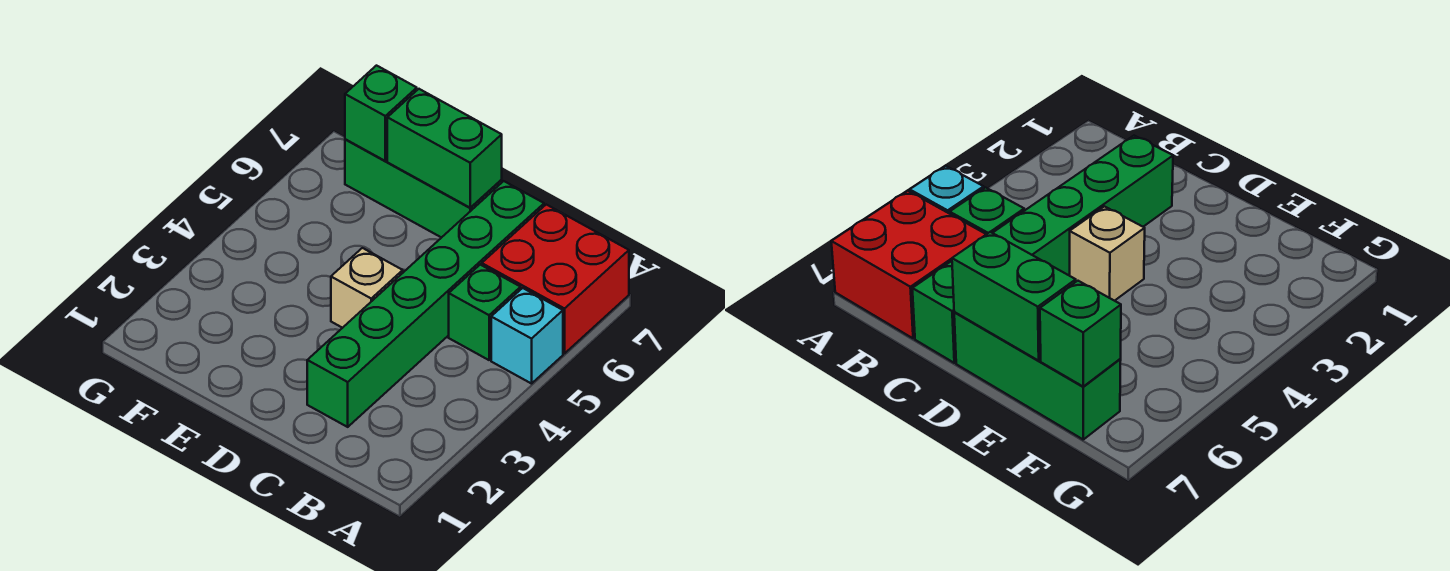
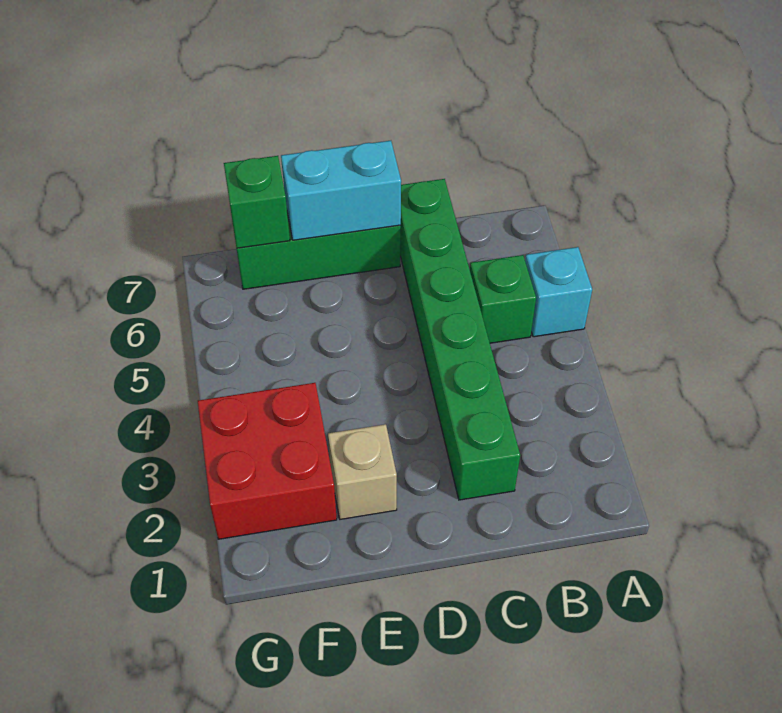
red 2x2 brick [482,205,629,353] -> red 2x2 brick moved to [198,383,337,539]
tan 1x1 brick [331,248,403,328] -> tan 1x1 brick moved to [328,424,397,519]
green 1x2 brick [387,89,502,208] -> cyan 1x2 brick [281,141,401,240]

